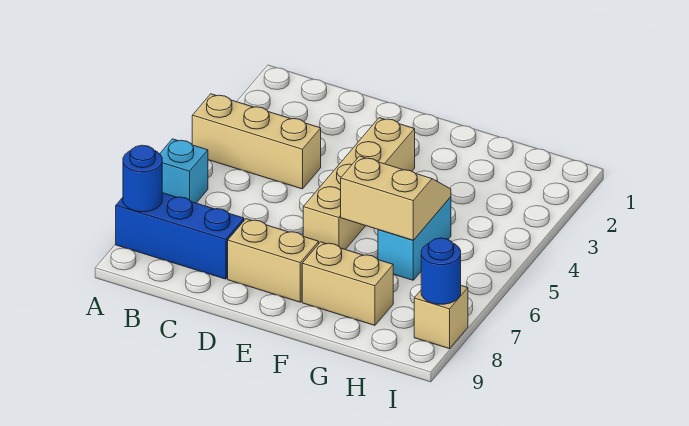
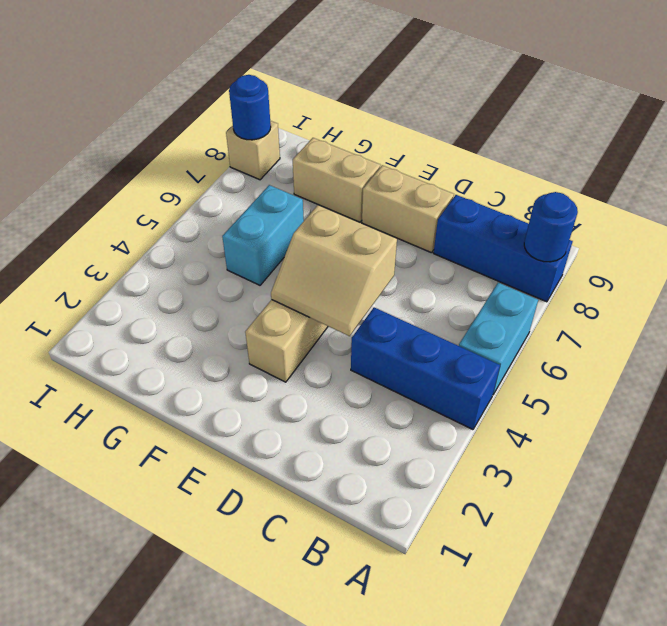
tan 1x3 brick [192,94,321,189] -> blue 1x3 brick [351,307,500,430]
cyan 1x1 brick [160,139,208,203] -> cyan 1x2 brick [459,283,538,394]
tan 2x2 slope [341,156,451,240] -> tan 2x2 slope moved to [271,205,397,336]

